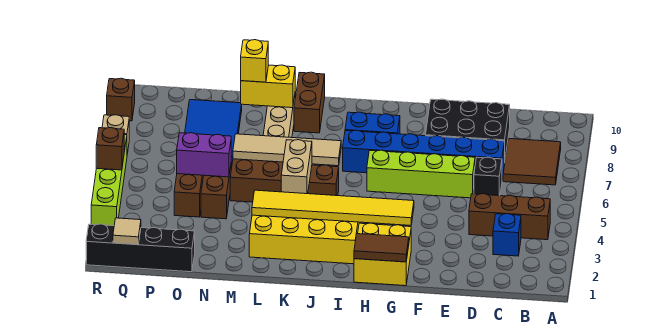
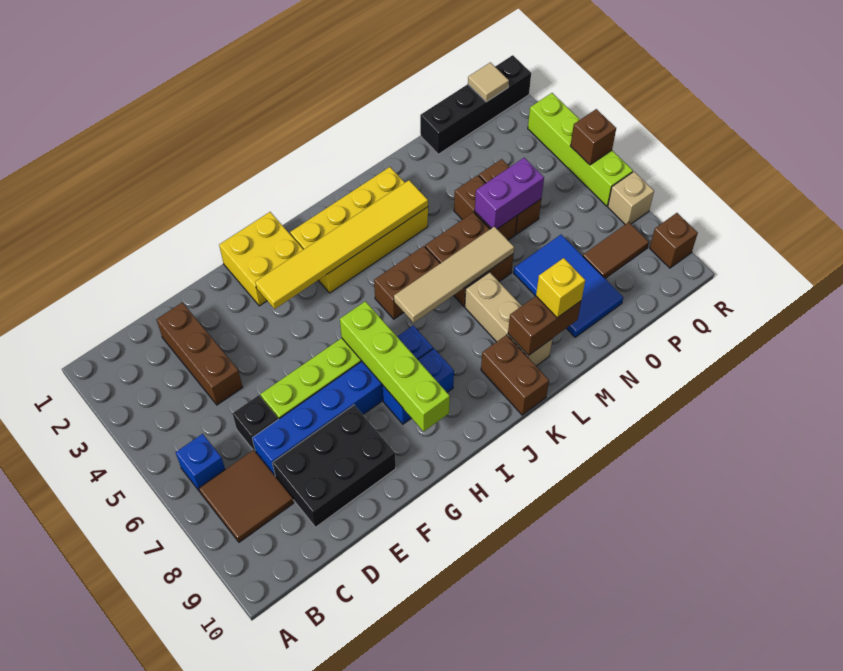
brown 1x3 brick [469,194,550,240] -> brown 1x3 brick turned to [156,302,243,405]
blue 1x1 brick [493,214,521,256] -> blue 1x1 brick moved to [176,434,225,492]
brown 1x2 tile [354,234,409,262] -> brown 1x2 tile moved to [583,222,649,278]
none -> lime 1x4 brick [340,301,450,431]
tan 1x2 brick [281,140,312,194] -> none
yellow 1x2 brick [241,65,295,108] -> brown 1x2 brick [508,296,581,356]

